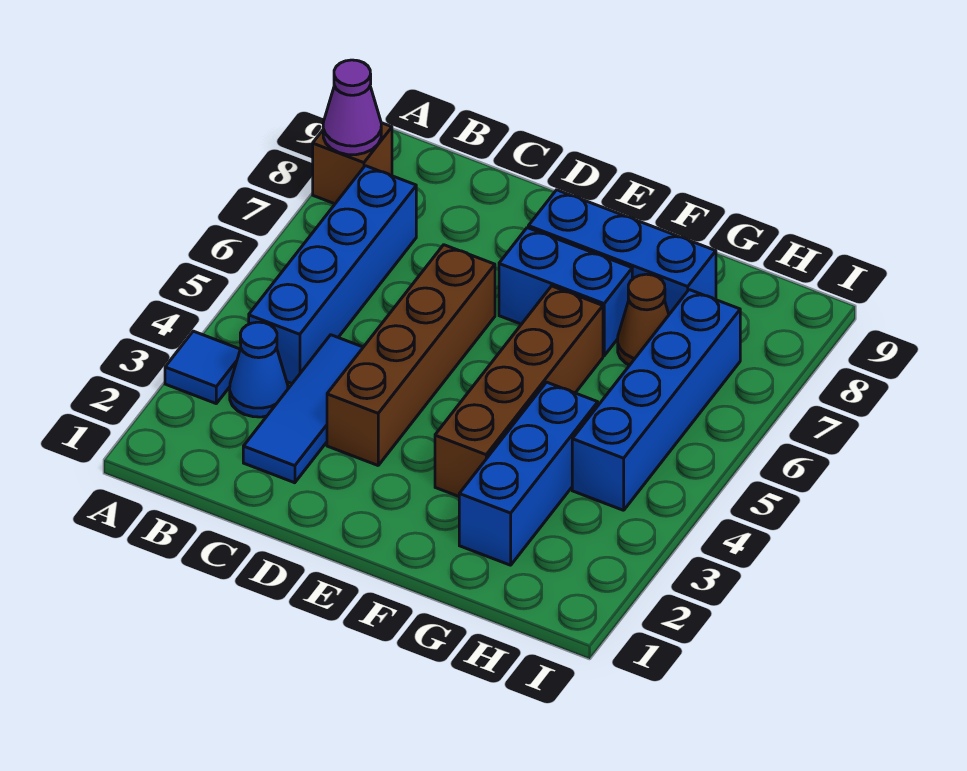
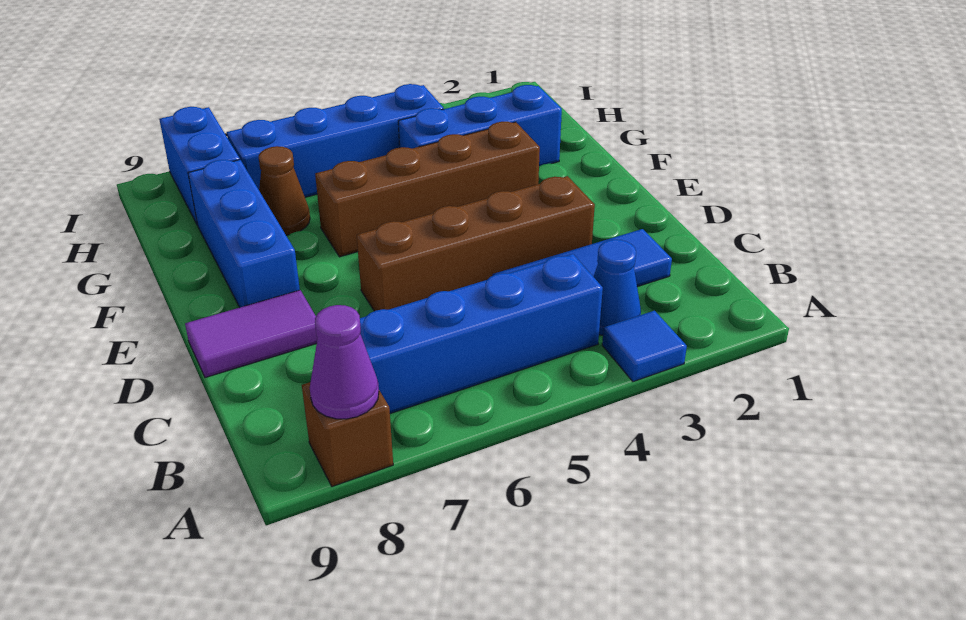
none -> purple 1x2 tile [185,290,317,378]
blue 1x2 brick [499,228,632,356] -> blue 1x2 brick moved to [159,107,240,225]

